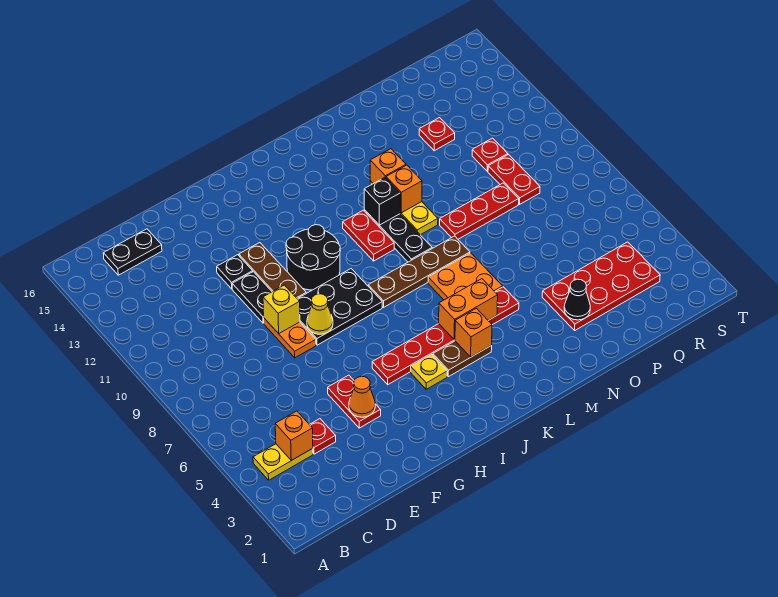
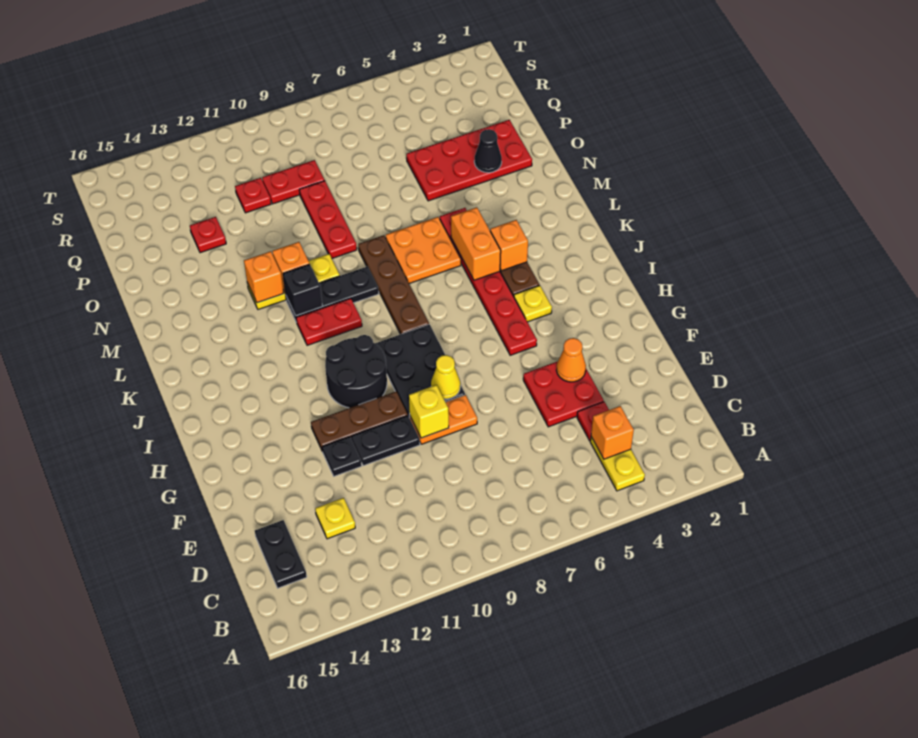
none -> yellow 1x1 plate [315,498,355,539]
red 1x2 plate [328,375,381,428] -> red 2x2 plate [523,361,604,427]
red 2x4 plate [542,242,660,330] -> red 2x4 plate turned to [406,120,532,201]

